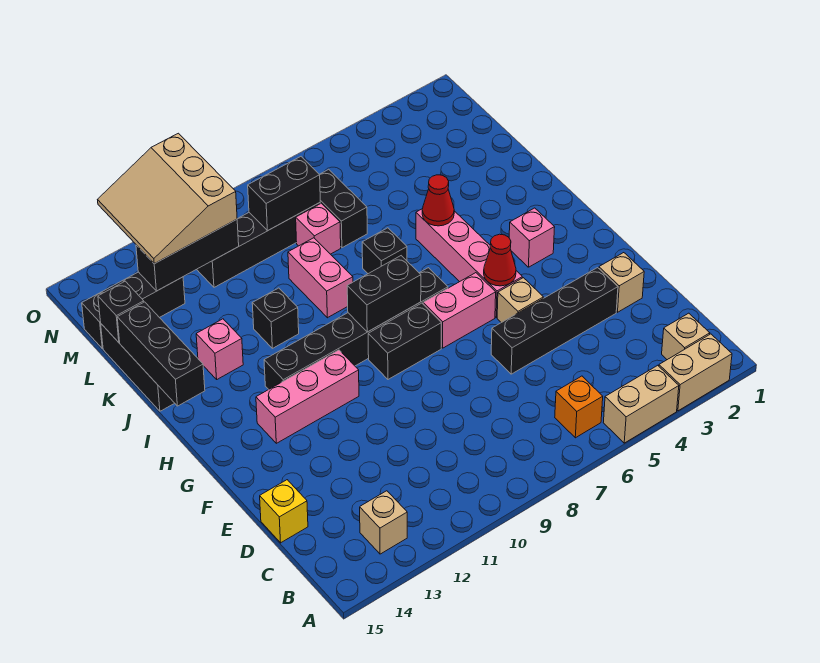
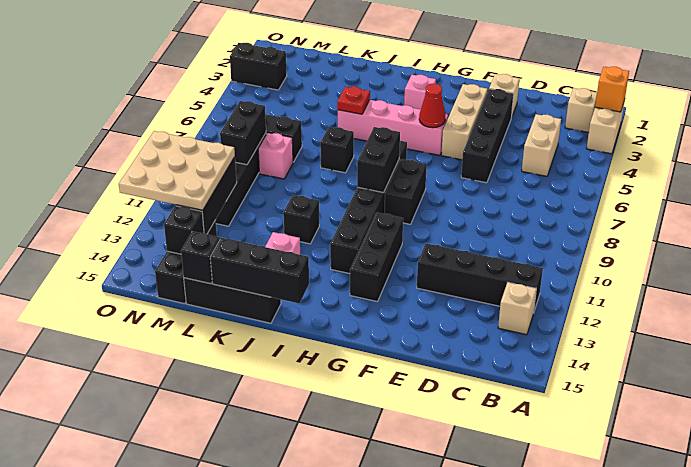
tan 1x2 brick [603,365,679,443] -> tan 1x2 brick moved to [522,114,561,176]
orange 1x1 brick [555,376,603,438] -> orange 1x1 brick moved to [595,67,629,112]
none -> black 1x4 brick [417,243,543,311]
yellow 1x1 brick [260,480,308,543] -> none
tan 1x1 brick [497,278,544,323] -> tan 1x3 brick [441,84,487,160]
pink 1x2 brick [423,273,496,348] -> none
pink 1x3 brick [256,350,359,443] -> black 1x3 brick [350,212,403,302]
red 1x1 cone [422,175,454,226] -> red 1x1 plate [337,86,370,114]
pink 1x2 brick [288,238,353,318] -> none
tan 3x3 slope [98,133,237,264] -> tan 3x3 plate [119,131,235,210]
none -> black 1x1 brick [164,206,204,254]
none -> black 1x2 brick [230,43,287,90]

